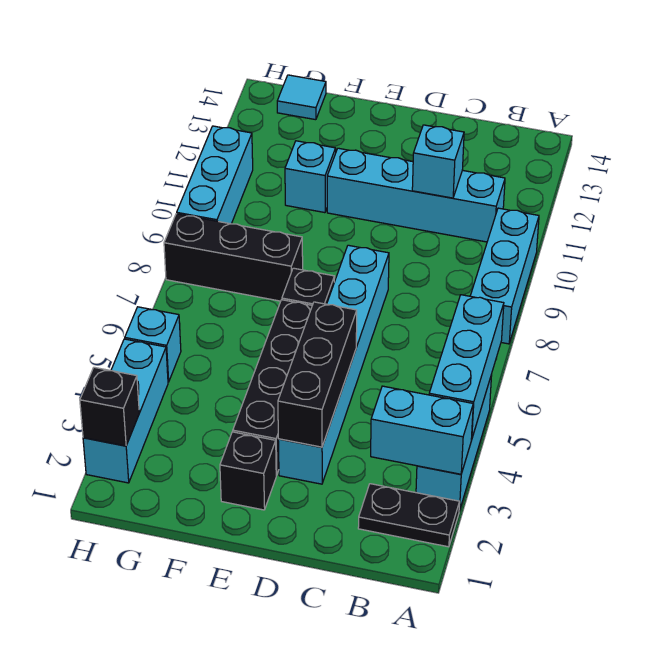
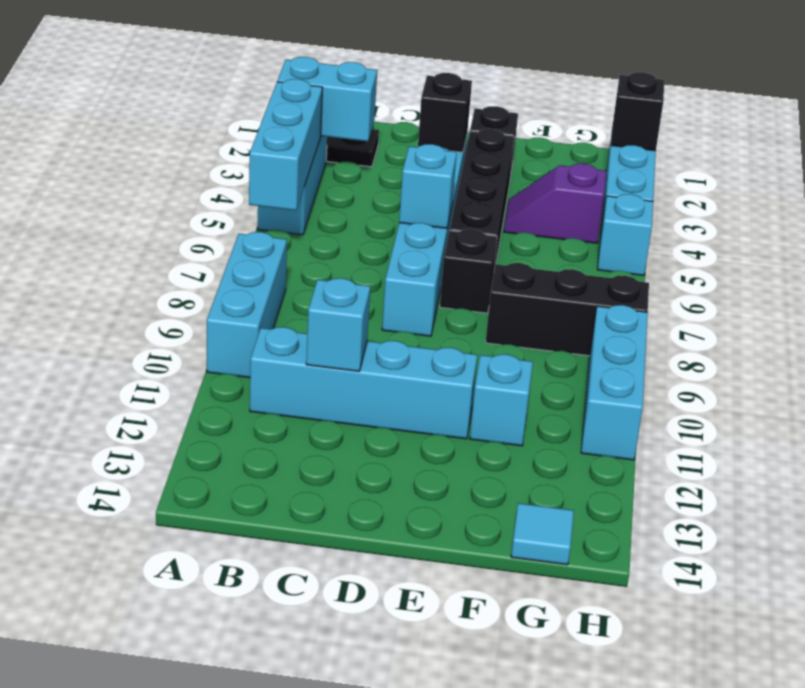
black 1x3 brick [278,302,357,447] -> black 1x1 brick [418,73,472,152]
none -> cyan 1x1 brick [399,144,457,228]
none -> purple 1x2 slope [504,164,606,243]

